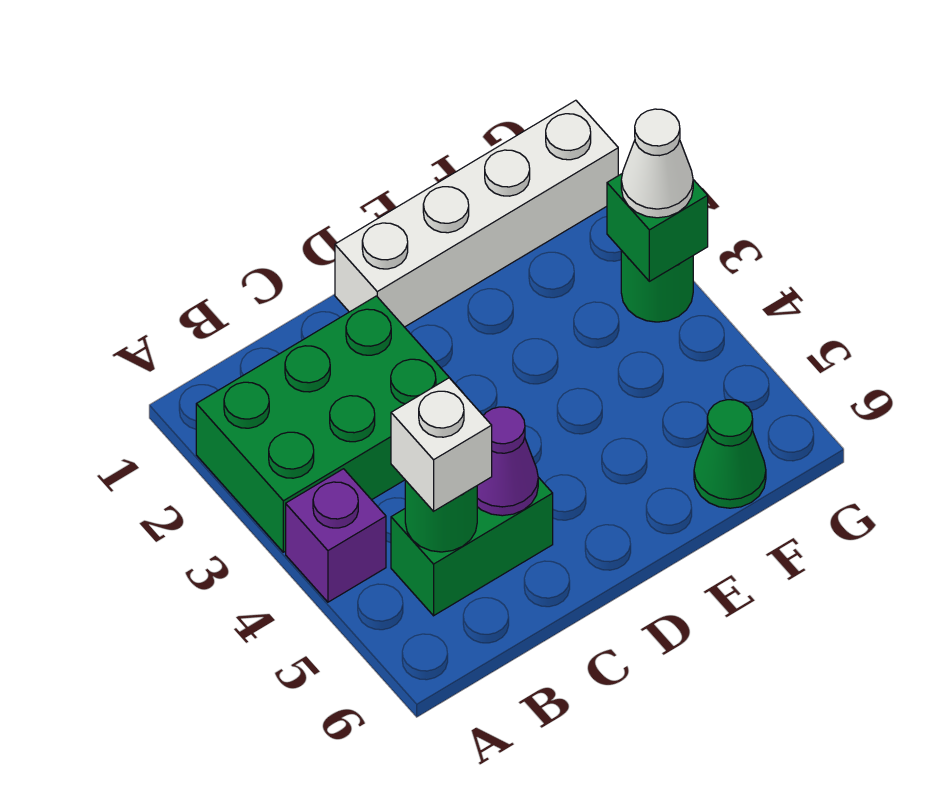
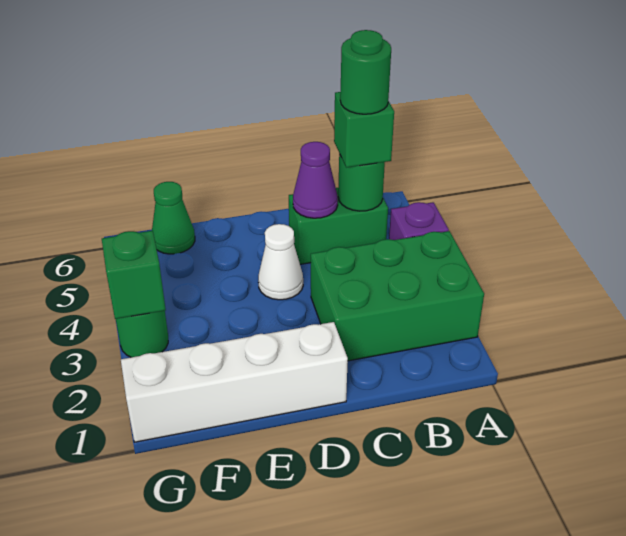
white 1x1 brick [391,378,492,511] -> green 1x1 brick [334,92,394,168]
none -> green 1x1 round brick [340,30,391,114]
white 1x1 cone [621,109,693,218] -> white 1x1 cone moved to [258,224,303,300]

